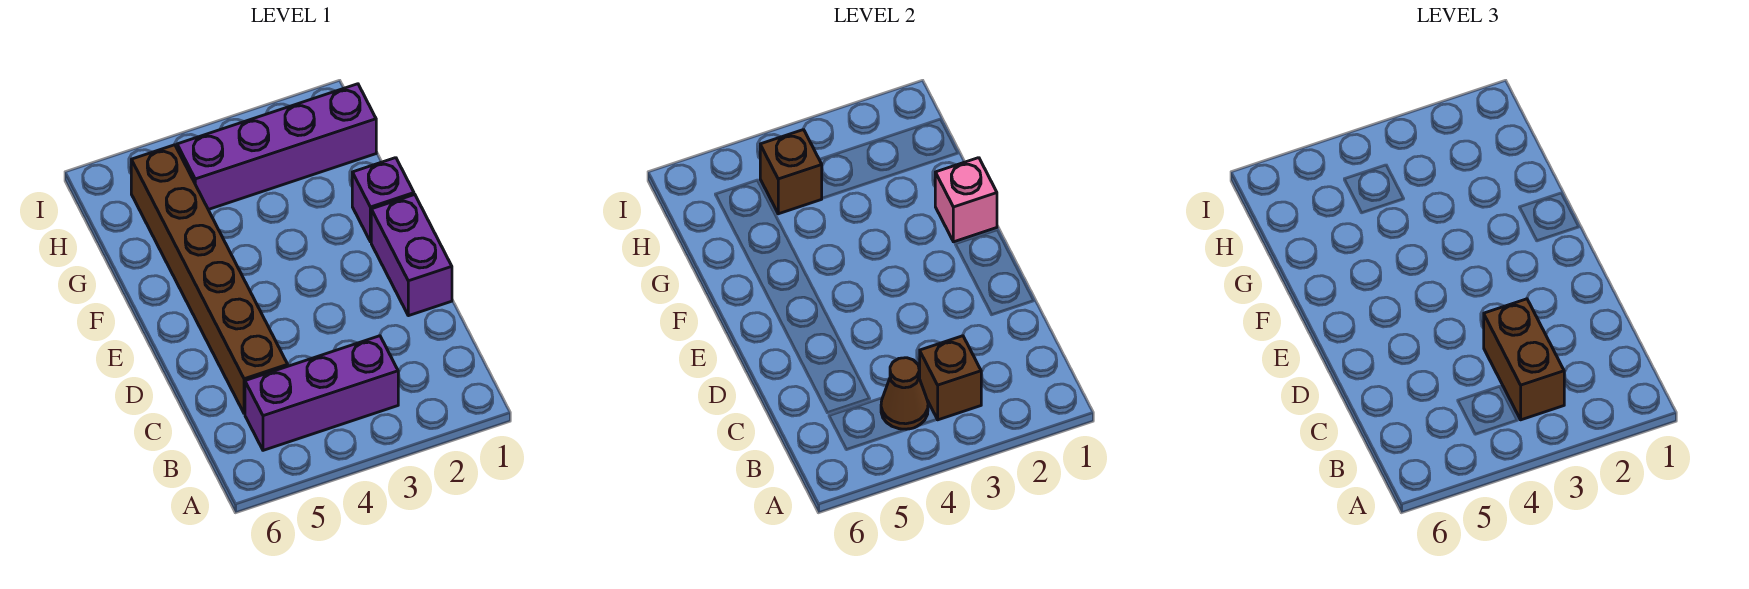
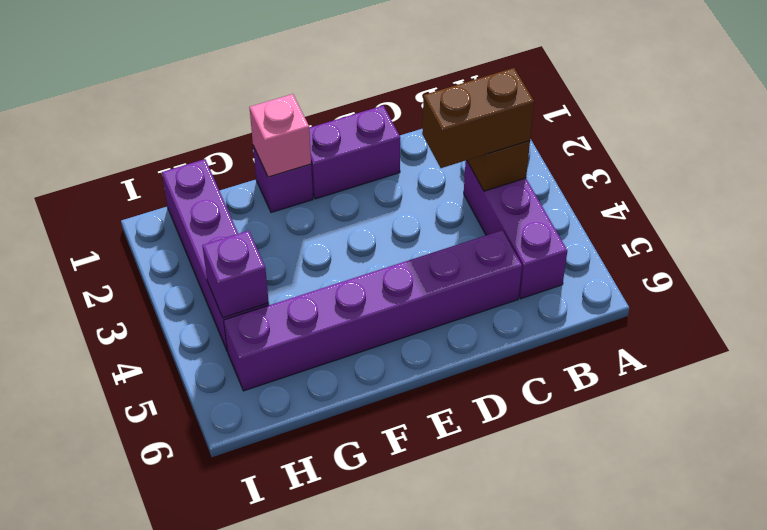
brown 1x1 cone [881,358,928,429] -> none
brown 1x6 brick [131,145,288,414] -> purple 1x6 brick [224,230,522,391]
brown 1x1 brick [760,130,822,214] -> purple 1x1 brick [202,231,269,318]

